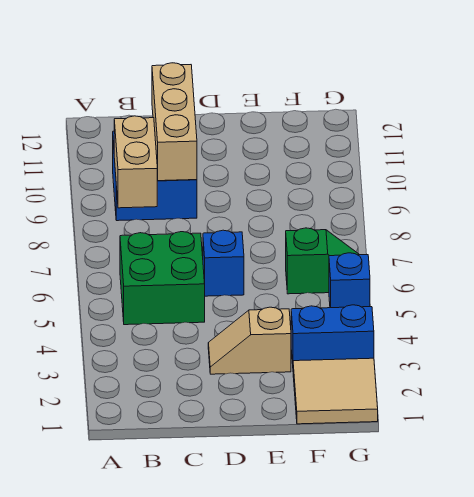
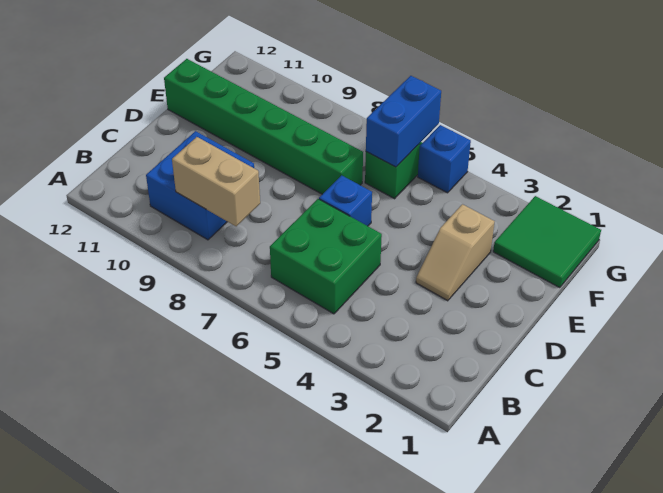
tan 1x3 brick [152,63,197,181] -> none
none -> green 1x6 brick [164,59,363,194]
tan 2x2 tile [293,358,378,424] -> green 2x2 tile [493,196,601,288]
blue 1x2 brick [291,305,374,364] -> blue 1x2 brick moved to [366,76,441,167]

